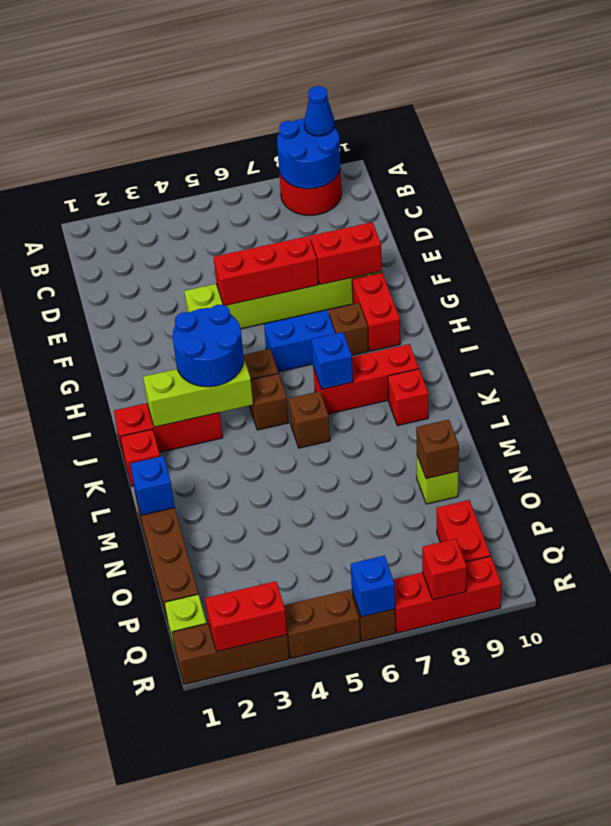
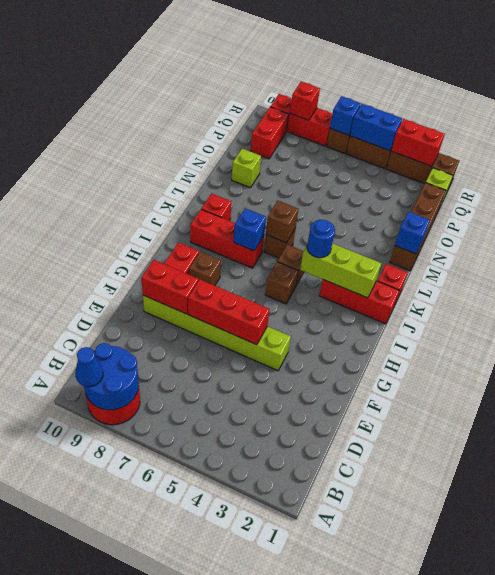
blue 1x2 brick [264,310,335,372] -> blue 1x2 brick moved to [350,104,402,151]
blue 2x2 round brick [173,305,244,387] -> blue 1x1 round brick [307,220,335,258]
brown 1x1 brick [416,420,459,479] -> brown 1x1 brick moved to [266,201,299,243]

